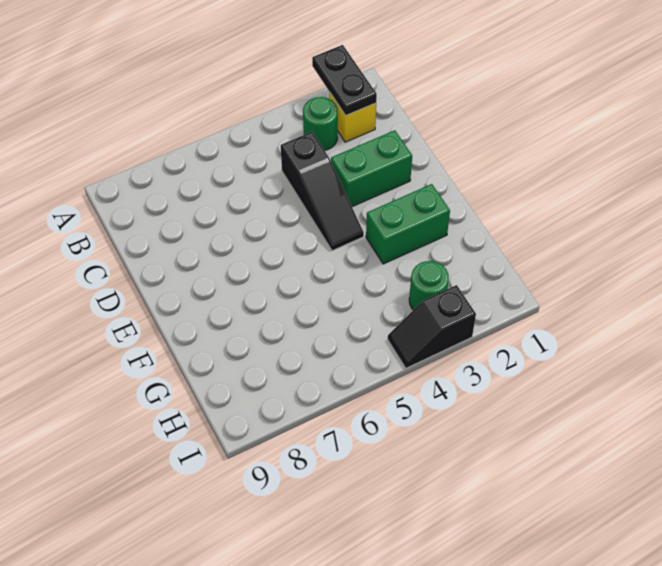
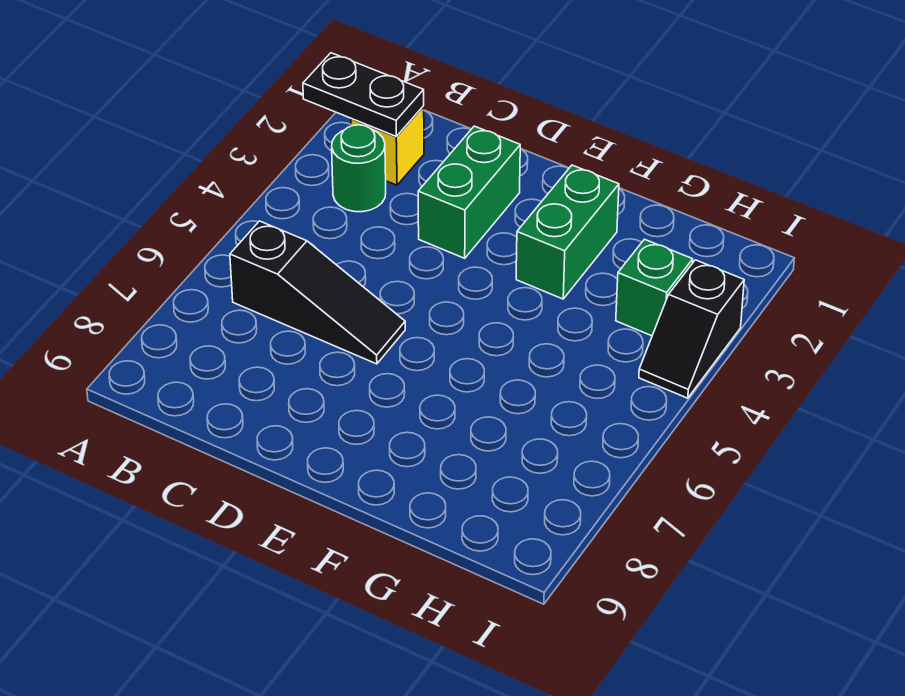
black 1x3 slope [281,132,364,251] -> black 1x3 slope moved to [230,221,405,364]
green 1x1 round brick [409,261,449,310] -> green 1x1 brick [616,239,693,336]

